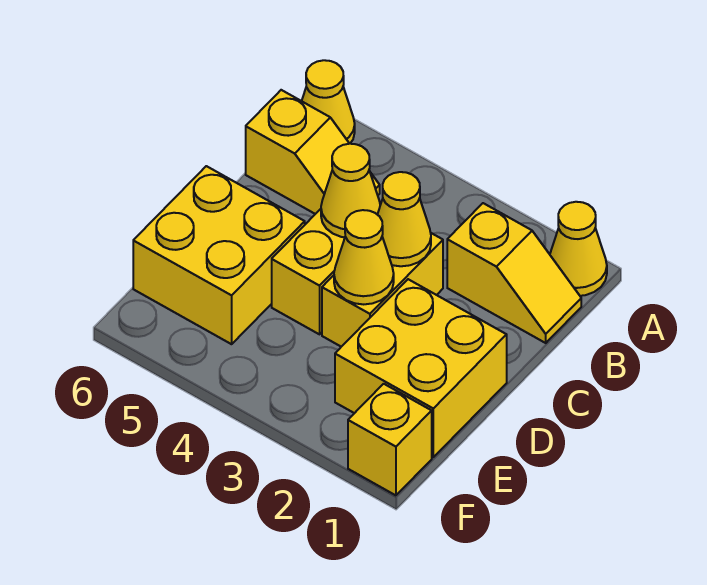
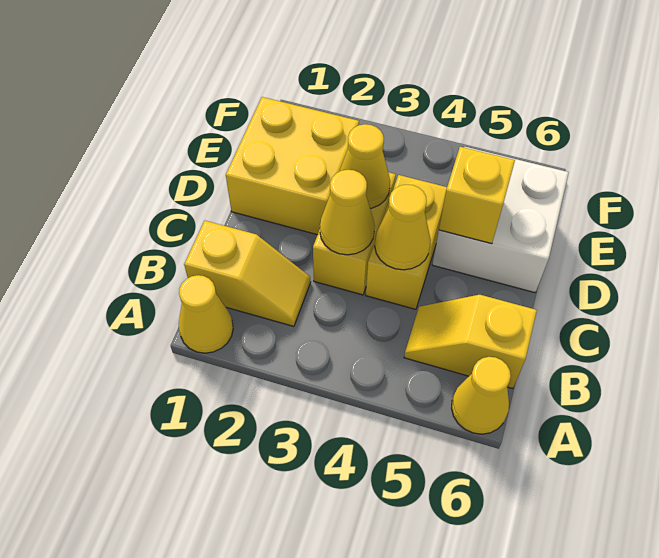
yellow 1x2 slope [447,203,581,343] -> yellow 1x2 slope turned to [184,221,311,326]
yellow 2x2 brick [133,166,305,344] -> white 2x2 brick [432,147,569,293]
yellow 1x1 brick [348,384,432,495] -> yellow 1x1 brick moved to [439,147,515,244]

